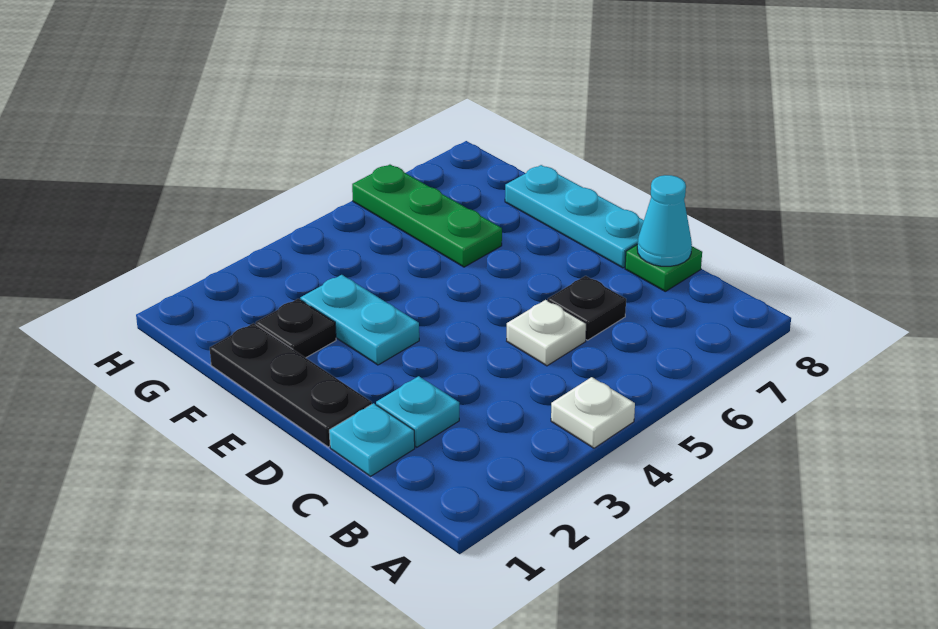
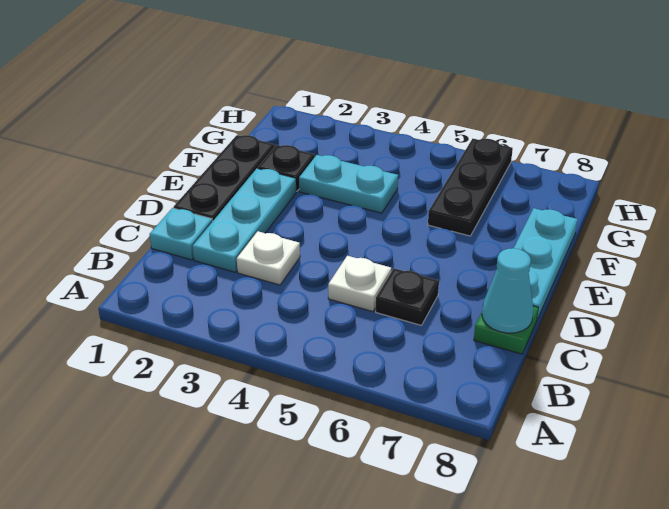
white 1x1 plate [551,377,635,448] -> white 1x1 plate moved to [237,231,300,285]
cyan 1x1 plate [376,376,459,447] -> cyan 1x3 plate [193,168,296,272]
cyan 1x2 plate [301,275,419,365] -> cyan 1x2 plate turned to [299,155,398,213]
green 1x3 plate [352,165,502,267] -> black 1x3 plate [428,139,513,236]

